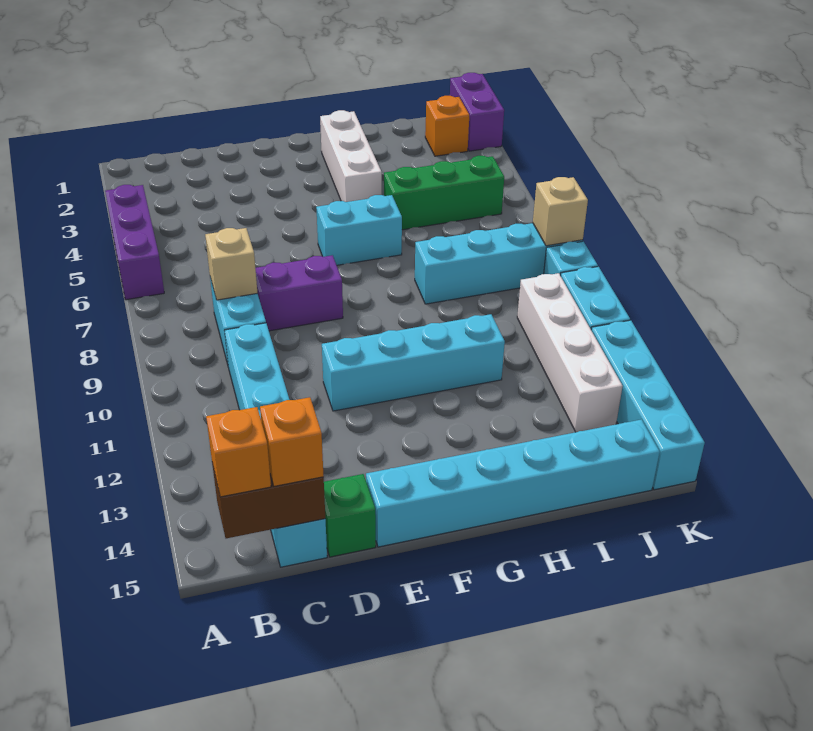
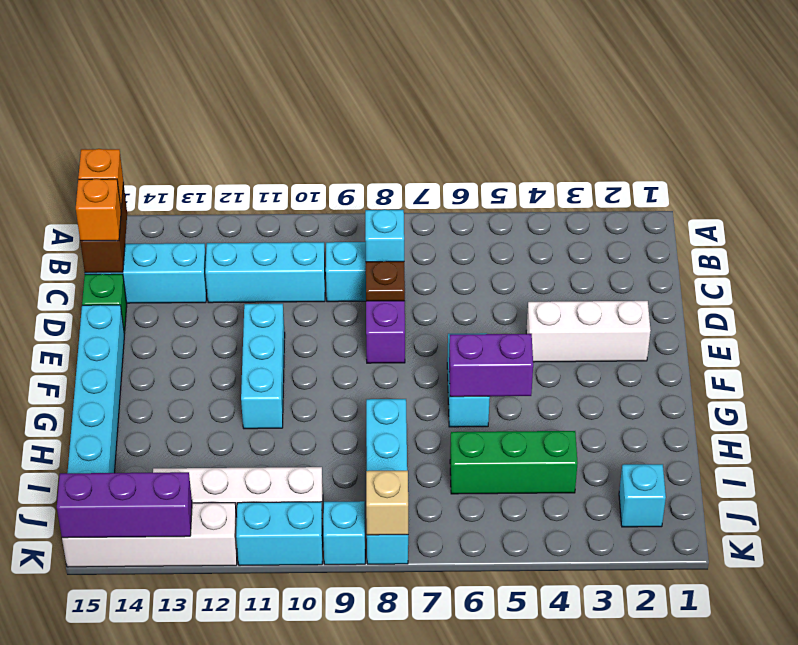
purple 1x3 brick [105,185,164,300] -> purple 1x3 brick moved to [57,472,192,538]
tan 1x1 brick [205,228,257,300] -> cyan 1x1 brick [365,209,404,262]
none -> brown 1x1 plate [366,261,405,301]
cyan 1x4 brick [322,314,505,411] -> cyan 1x3 brick [241,304,285,429]
white 1x3 brick [320,110,382,202] -> white 1x3 brick moved to [526,301,651,362]
green 1x3 brick [384,156,504,230] -> green 1x3 brick turned to [450,431,578,494]
orange 1x1 brick [425,96,469,156] -> cyan 1x1 brick [619,464,666,527]
purple 1x2 brick [450,73,504,151] -> purple 1x2 brick moved to [449,334,533,397]
cyan 1x4 brick [591,320,705,490] -> white 1x4 brick [62,503,237,567]

